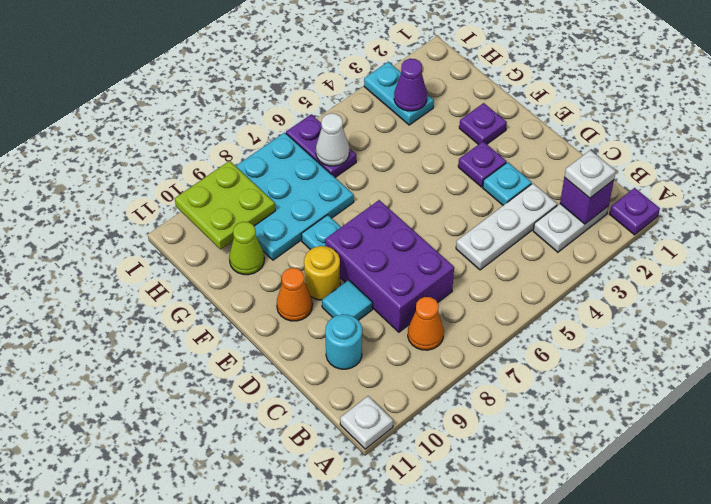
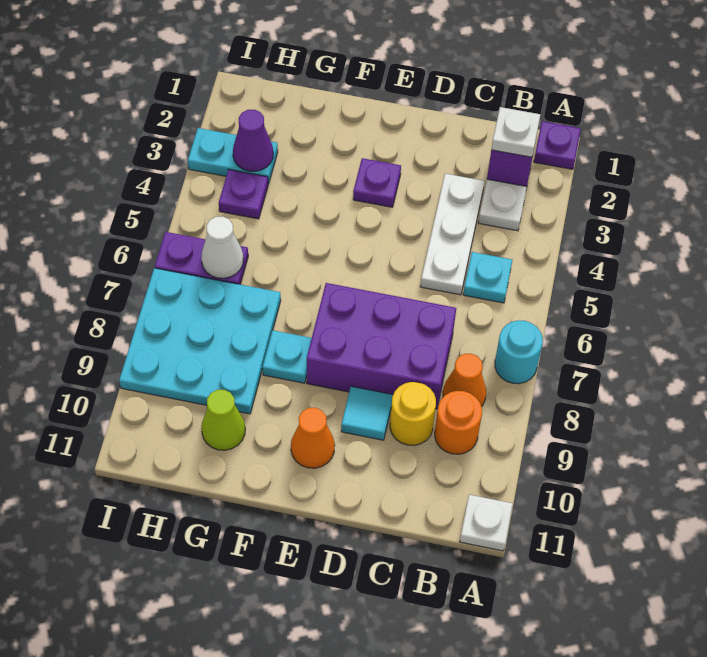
none -> orange 1x1 round brick [435,391,482,454]
cyan 1x1 round brick [325,314,362,369] -> cyan 1x1 round brick moved to [495,320,543,384]
cyan 1x1 plate [483,162,532,205] -> cyan 1x1 plate moved to [463,252,512,303]
yellow 1x1 round brick [304,246,340,300] -> yellow 1x1 round brick moved to [390,382,436,445]
purple 1x1 plate [459,103,507,145] -> purple 1x1 plate moved to [219,170,268,219]
lime 2x2 plate [175,161,275,249] -> none

